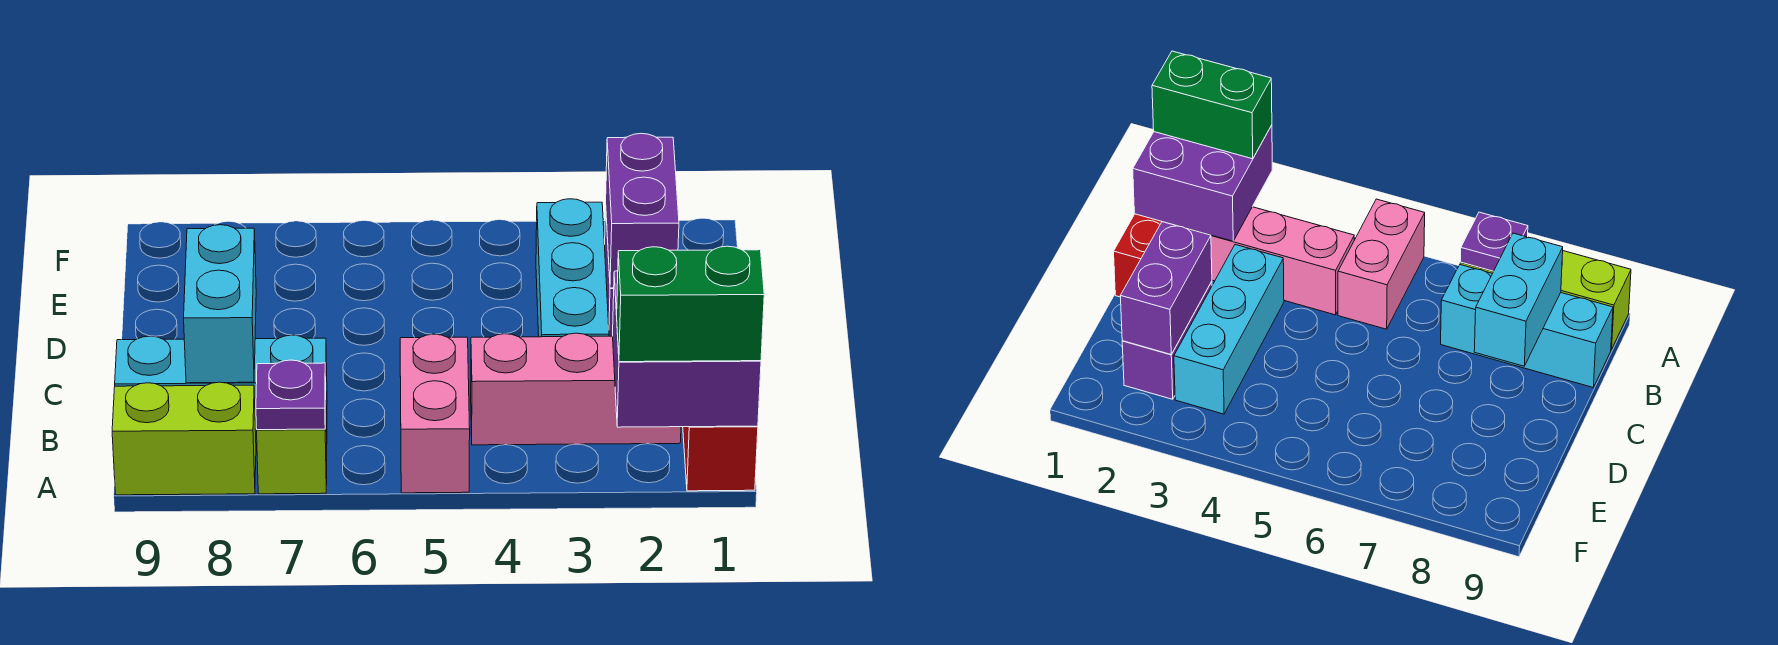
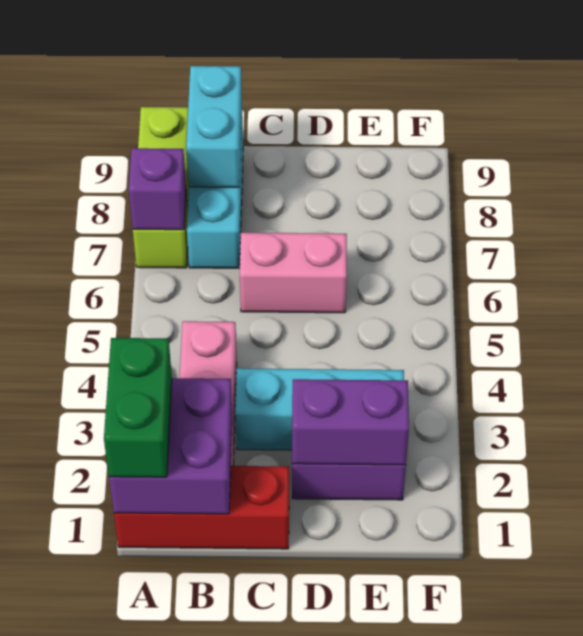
pink 1x2 brick [400,334,470,493] -> pink 1x2 brick moved to [240,233,347,313]
purple 1x1 plate [256,360,326,430] -> purple 1x1 brick [129,148,186,230]
cyan 1x2 brick [184,225,256,383] -> cyan 1x2 brick turned to [186,66,242,187]

